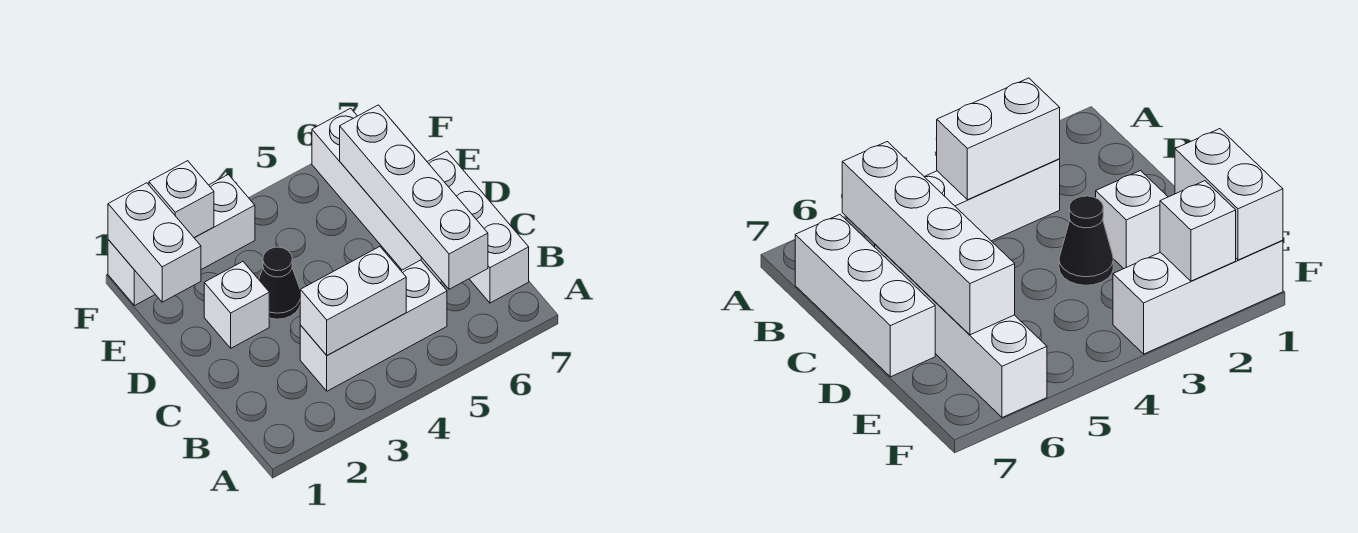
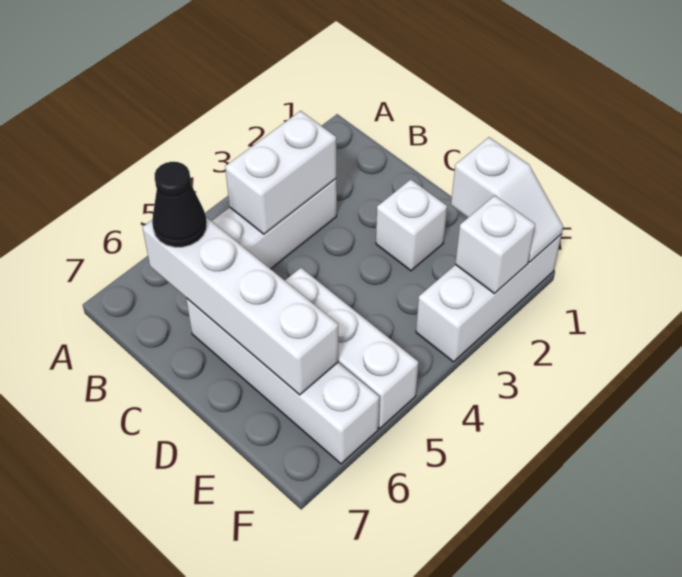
white 1x3 brick [428,151,529,303] -> white 1x3 brick moved to [285,268,418,429]
black 1x1 cone [259,247,300,319] -> black 1x1 cone moved to [152,162,207,247]
white 1x2 brick [108,183,201,302] -> white 1x2 slope [451,137,563,262]

